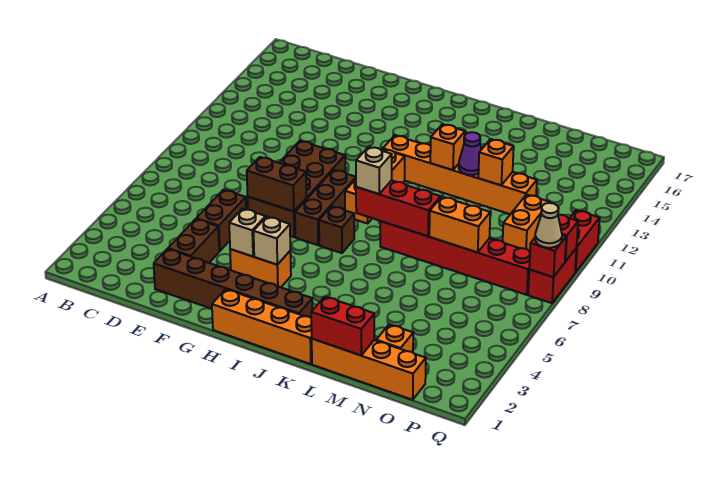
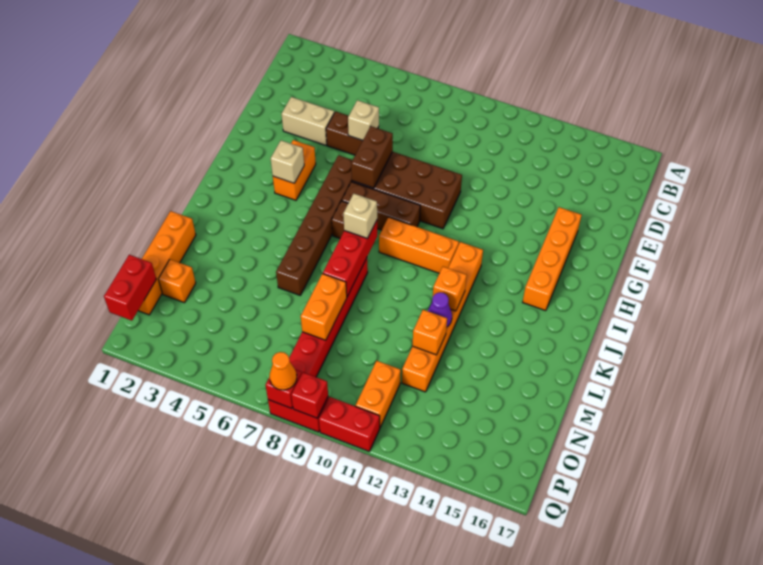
brown 1x6 brick [154,249,312,318] -> brown 1x6 brick moved to [276,155,352,295]
brown 1x2 brick [168,219,219,263] -> tan 1x2 brick [282,97,334,145]
tan 1x1 brick [229,208,266,256] -> tan 1x1 brick moved to [348,100,379,140]
orange 1x4 brick [212,289,312,364] -> orange 1x4 brick moved to [523,207,581,311]
red 1x2 brick [311,296,374,355] -> red 1x2 brick moved to [104,255,156,321]
orange 1x2 brick [503,195,550,251] -> orange 1x2 brick turned to [356,361,401,427]
tan 1x1 cone [535,203,562,248] -> orange 1x1 cone [270,352,297,390]

